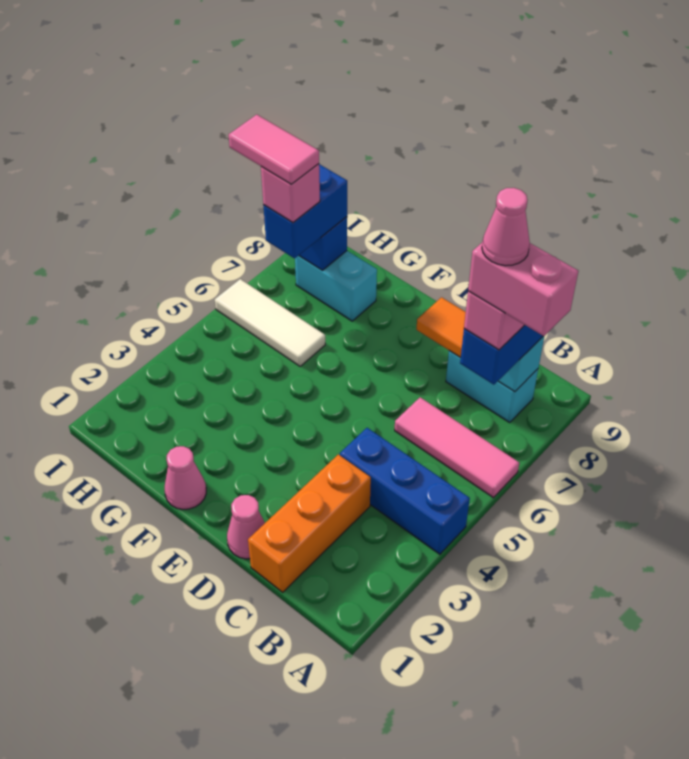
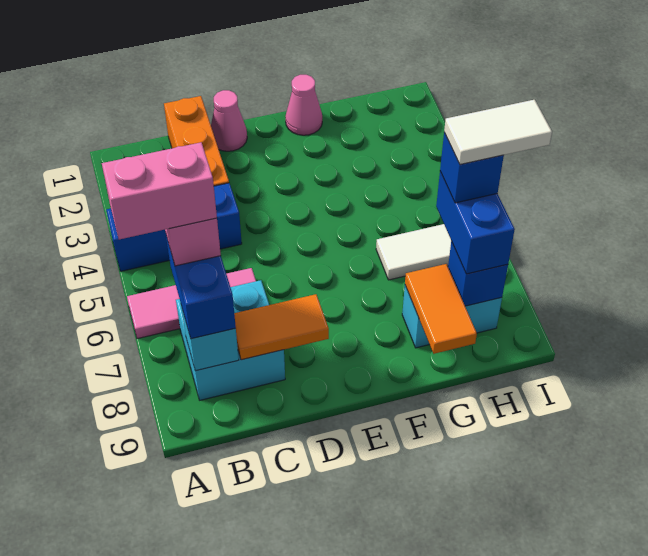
pink 1x1 cone [482,188,530,266] -> none
cyan 1x2 brick [446,351,538,422] -> cyan 2x2 brick [176,280,285,400]
none -> orange 1x2 tile [405,264,477,354]
pink 1x1 brick [261,164,320,223] -> blue 1x1 brick [440,133,504,203]
pink 1x2 tile [229,115,319,184] -> white 1x2 tile [444,100,552,165]

